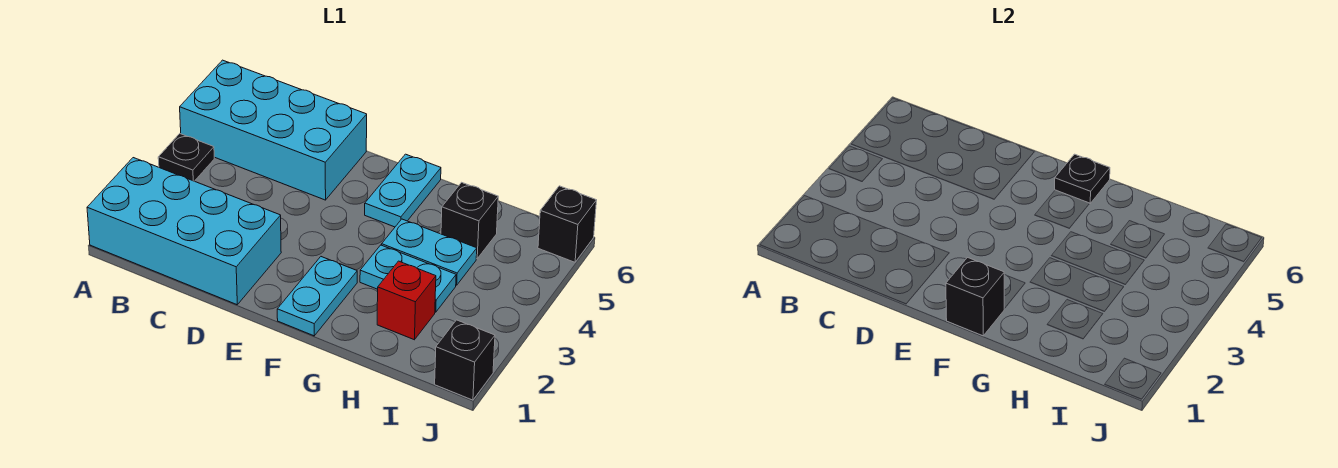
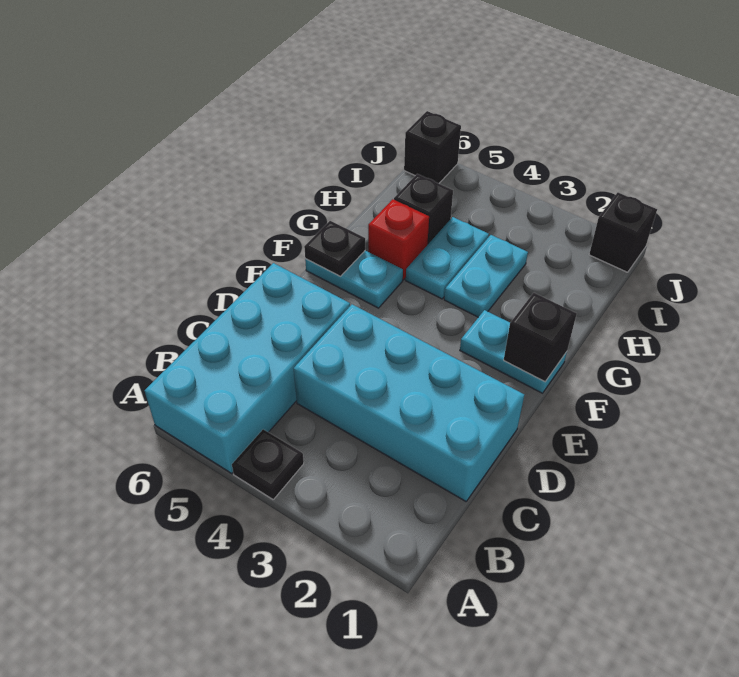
cyan 2x4 brick [87,158,281,305] -> cyan 2x4 brick turned to [293,304,524,501]
red 1x1 brick [377,261,436,340] -> red 1x1 brick moved to [368,199,429,280]

